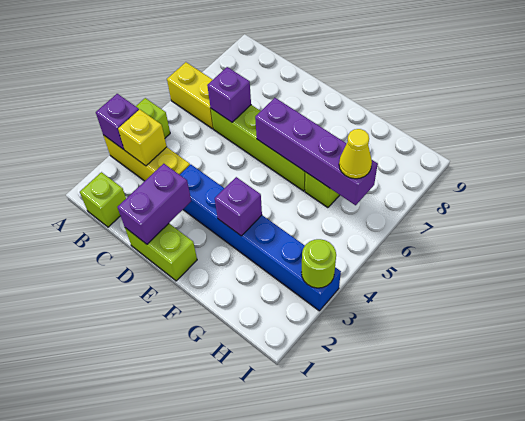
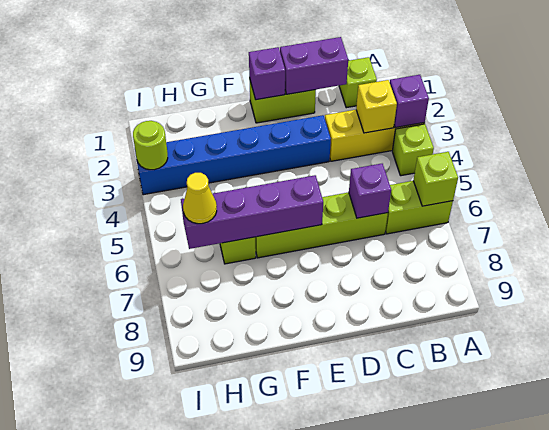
yellow 1x2 brick [167,62,213,129] -> lime 1x2 brick [385,181,453,234]
none -> lime 1x1 brick [413,152,458,206]
purple 1x2 brick [118,164,191,244] -> purple 1x2 brick turned to [280,37,348,94]
purple 1x1 brick [215,177,262,236] -> purple 1x1 brick moved to [249,47,285,100]

